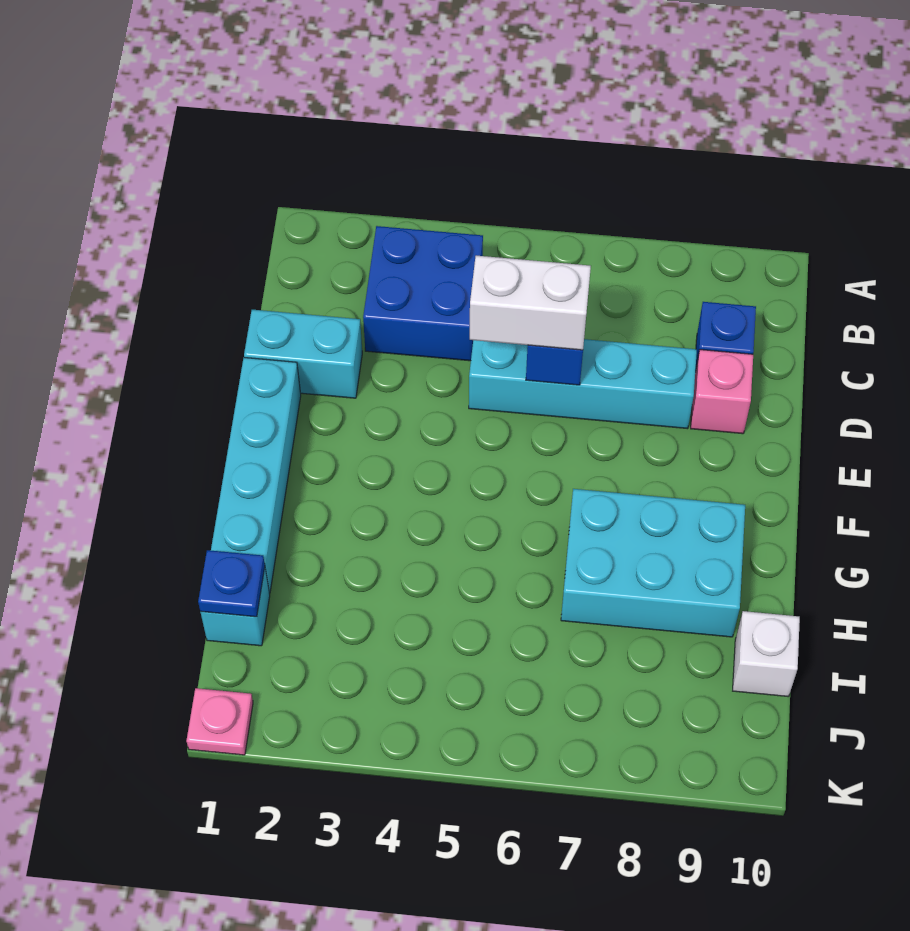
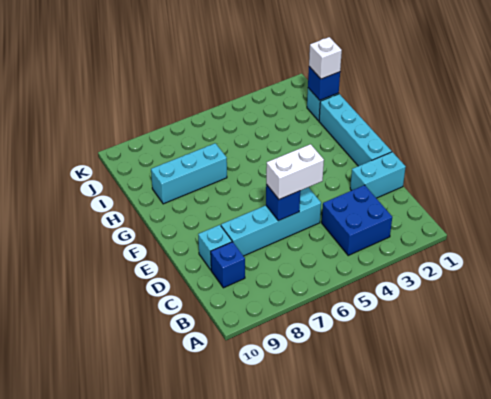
pink 1x1 brick [691,350,753,434] -> cyan 1x1 brick [198,225,232,270]
cyan 2x3 brick [561,489,745,637] -> cyan 1x3 brick [151,143,227,204]
blue 1x1 plate [198,550,265,617] -> blue 1x1 brick [308,67,340,100]
white 1x1 brick [733,611,800,697] -> white 1x1 brick moved to [309,37,342,79]
pink 1x1 plate [186,688,253,755] -> none

